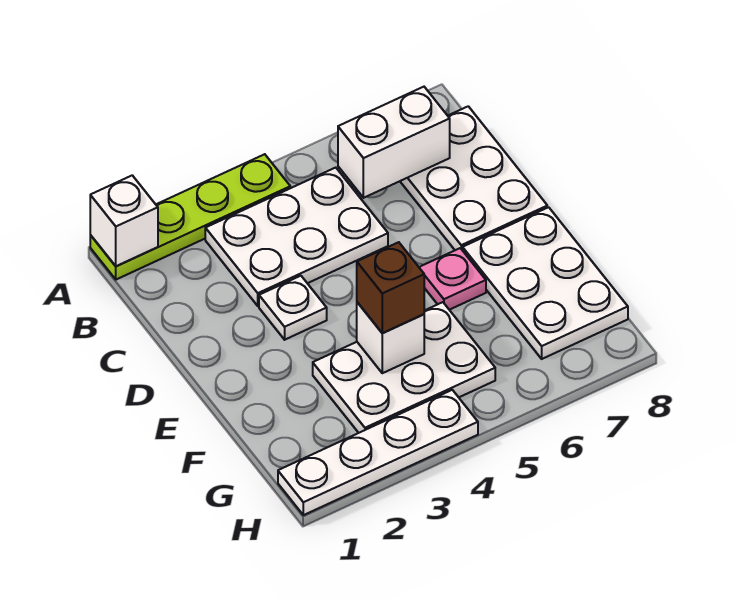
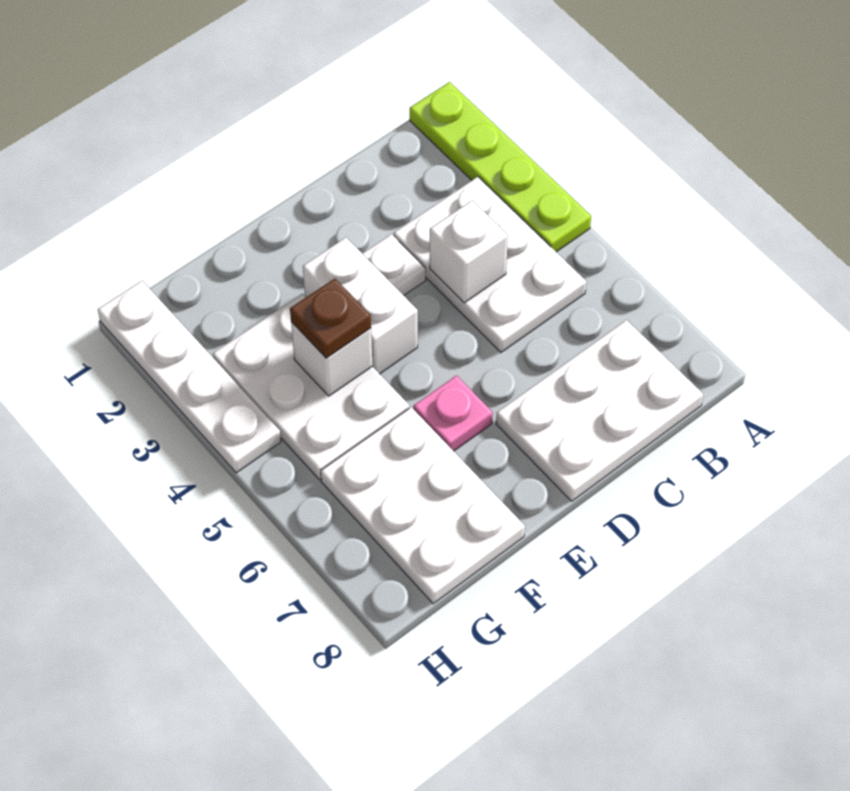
white 1x1 brick [90,175,158,266] -> white 1x1 brick moved to [430,200,508,303]
white 1x2 brick [338,87,450,198] -> white 1x2 brick moved to [303,238,418,374]
white 2x3 plate [463,207,628,359] -> white 2x3 plate turned to [321,407,525,604]
brown 1x1 brick [357,242,424,333] -> brown 1x1 plate [290,279,371,358]

